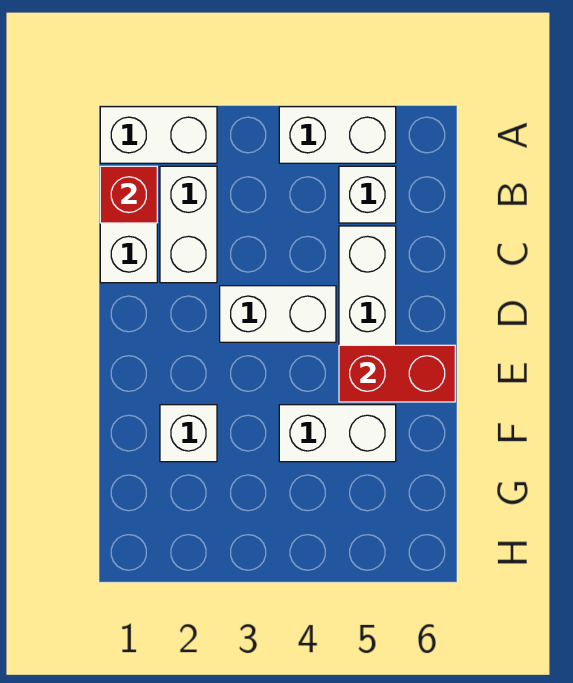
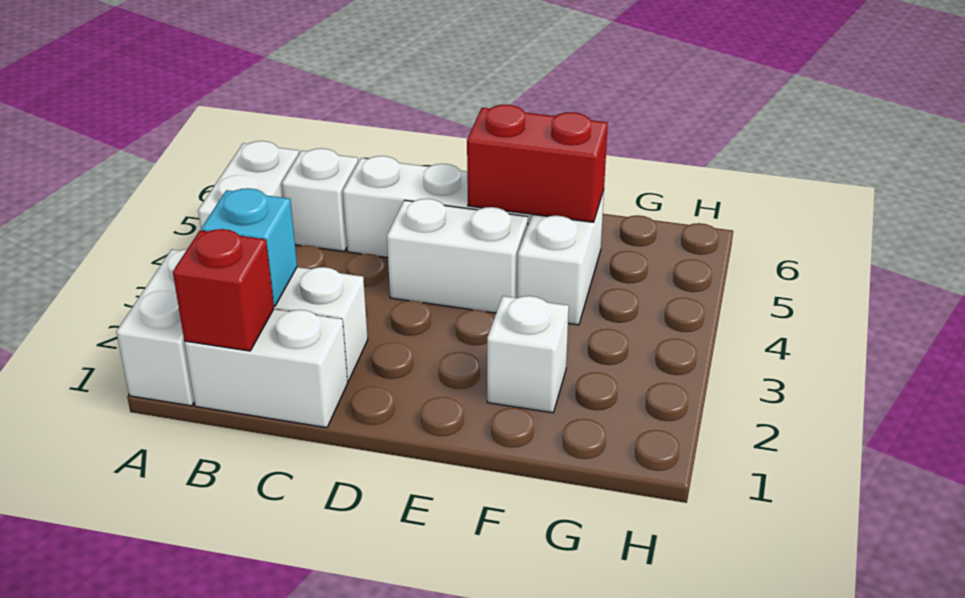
none -> cyan 1x1 brick [201,188,297,306]
white 1x2 brick [220,286,336,342] -> white 1x2 brick turned to [387,199,528,313]
red 1x2 brick [339,345,455,402] -> red 1x2 brick turned to [467,105,608,222]

